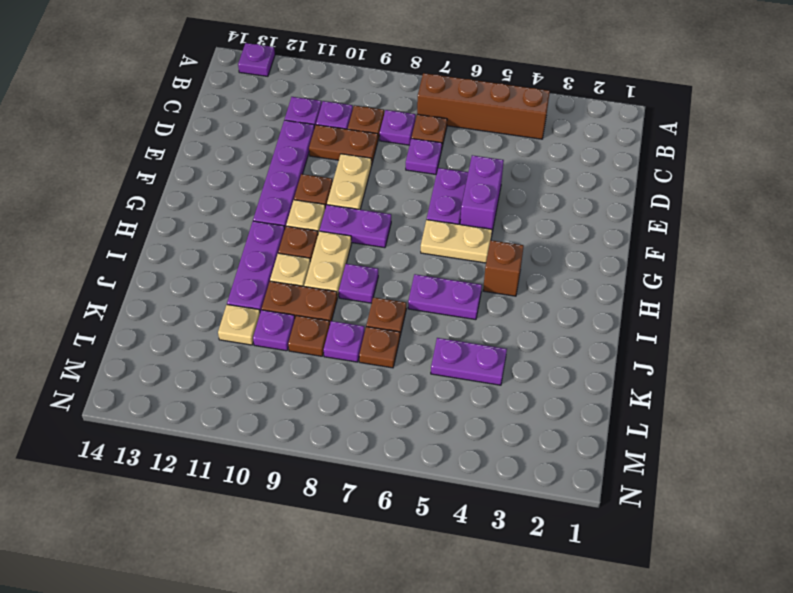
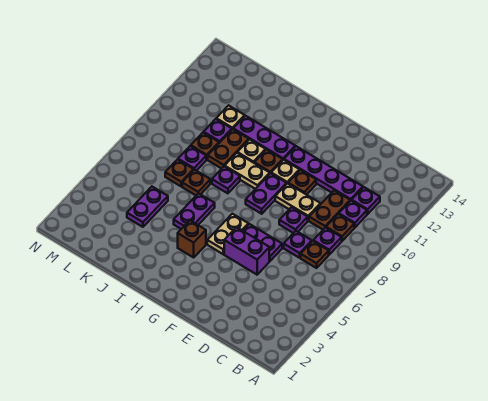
purple 1x1 plate [238,43,275,76] -> purple 1x1 plate moved to [279,207,308,233]
brown 1x4 brick [417,73,550,139] -> none

